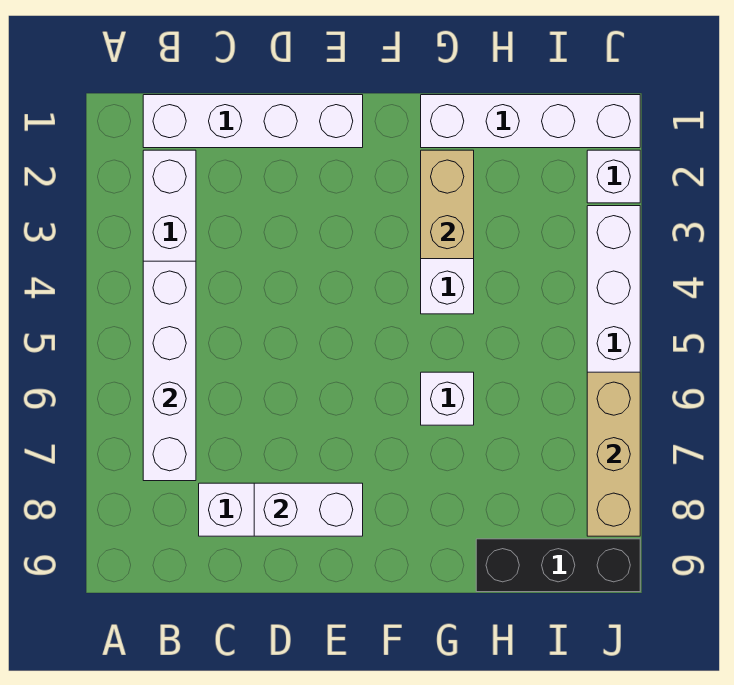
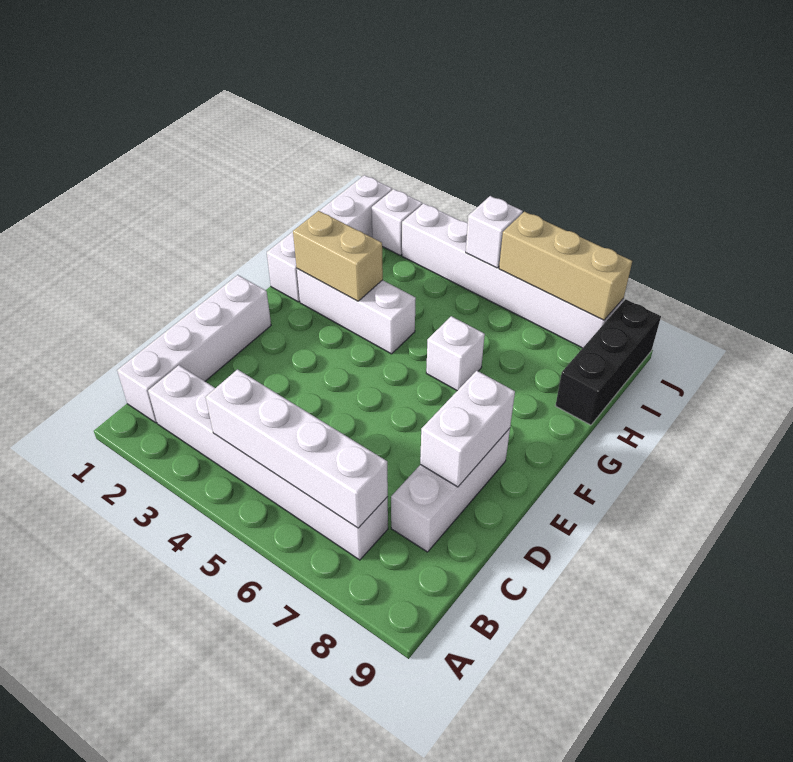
none -> white 1x1 brick [466,196,523,268]

